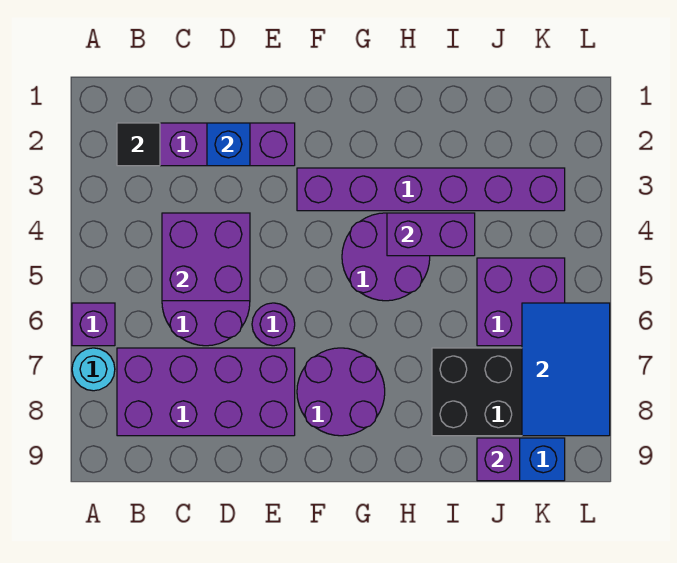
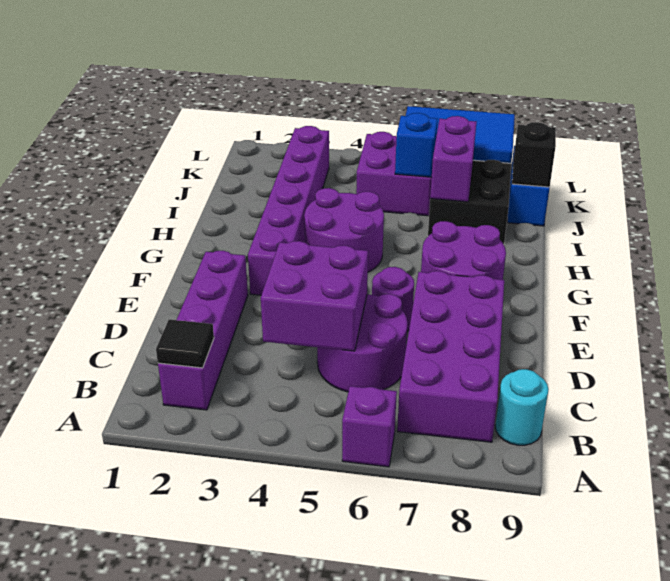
cyan 1x1 round brick [72,348,115,391] -> cyan 1x1 round brick moved to [495,369,549,445]
blue 1x1 brick [207,123,250,166] -> blue 1x1 brick moved to [395,113,437,177]
purple 1x2 brick [387,213,475,256] -> purple 1x2 brick moved to [430,116,476,202]
purple 1x1 brick [477,438,520,481] -> black 1x1 brick [512,122,556,187]

